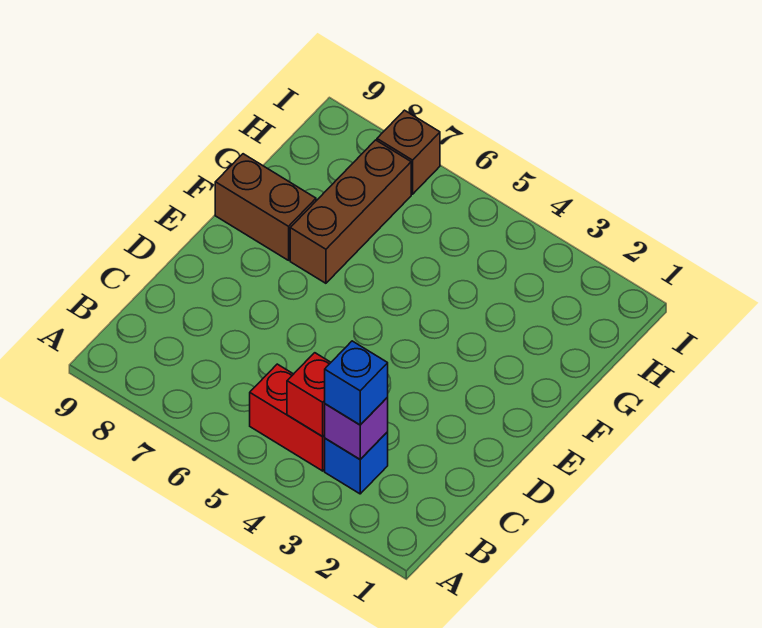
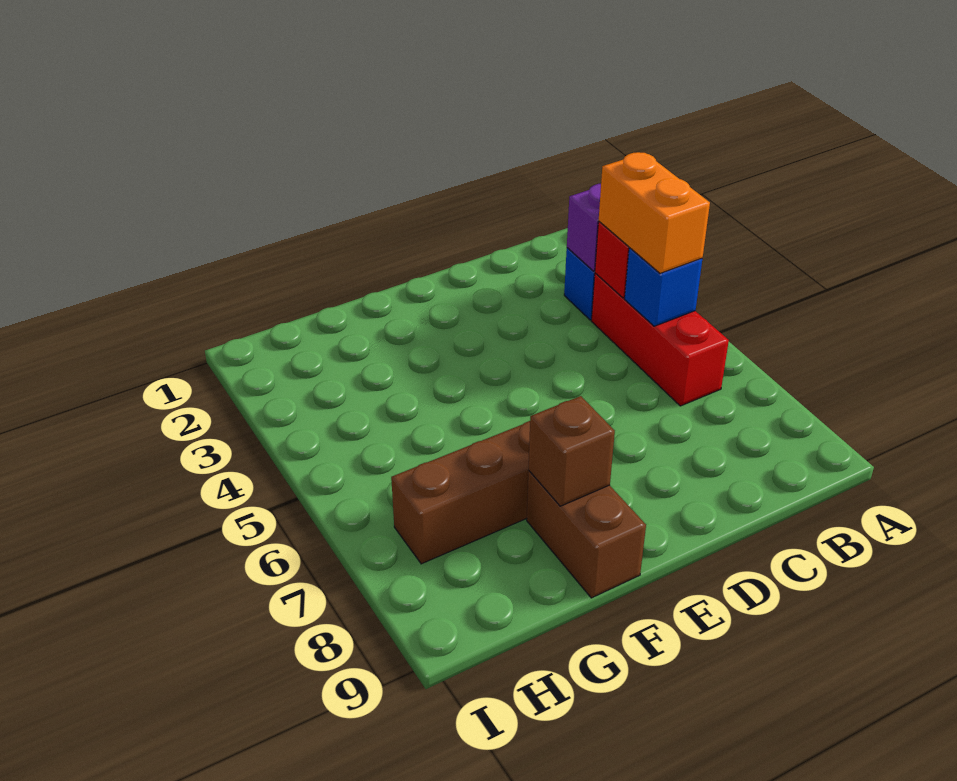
blue 1x1 brick [325,341,388,425] -> blue 1x1 brick moved to [624,248,702,326]
red 1x2 brick [250,364,325,471] -> red 1x3 brick [591,273,729,406]
none -> orange 1x2 brick [599,152,710,273]
brown 1x1 brick [377,110,440,194] -> brown 1x1 brick moved to [529,396,615,506]

